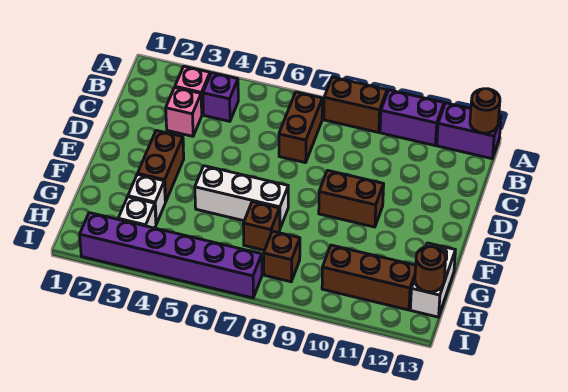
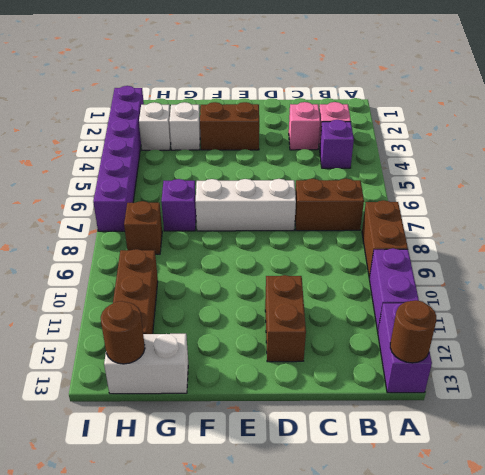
brown 1x2 brick [319,170,384,227] -> brown 1x2 brick moved to [265,275,306,362]
white 1x3 brick [195,166,288,228] -> white 1x3 brick turned to [195,179,296,231]
brown 1x1 brick [243,202,280,250] -> purple 1x1 brick [161,179,196,231]

